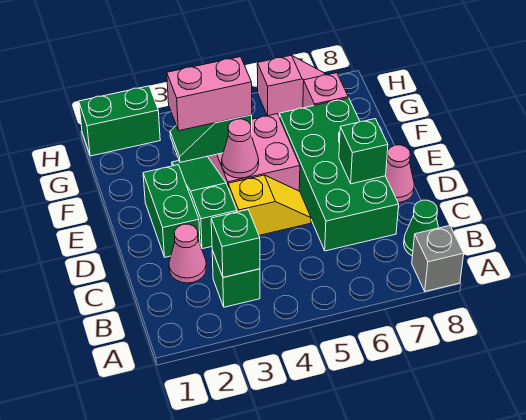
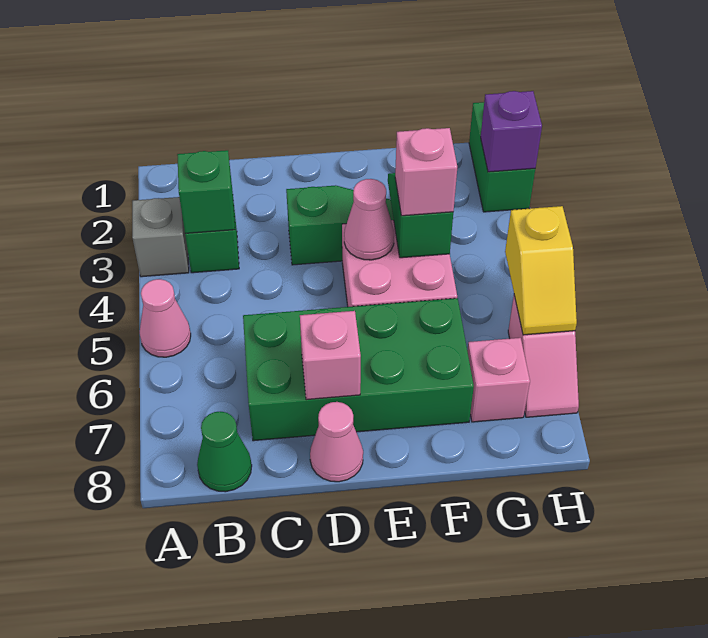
grey 1x1 brick [412,226,464,291] -> grey 1x1 brick moved to [132,197,189,277]
pink 1x1 cone [169,224,206,283] -> pink 1x1 cone moved to [139,279,191,357]
green 1x2 brick [143,165,200,257] -> none
yellow 1x2 slope [228,175,311,235] -> yellow 1x2 slope moved to [505,206,577,335]
green 1x1 brick [339,119,388,184] -> pink 1x1 brick [300,311,361,400]
pink 1x2 brick [167,57,252,131] -> pink 1x1 brick [395,128,457,216]
none -> purple 1x1 brick [481,91,542,172]

